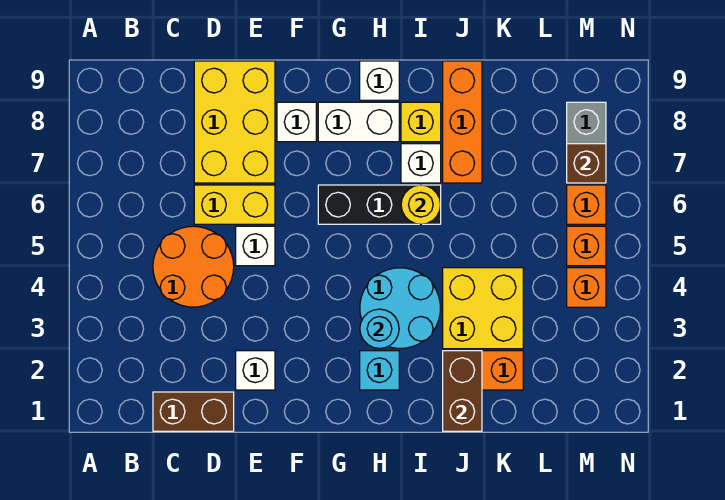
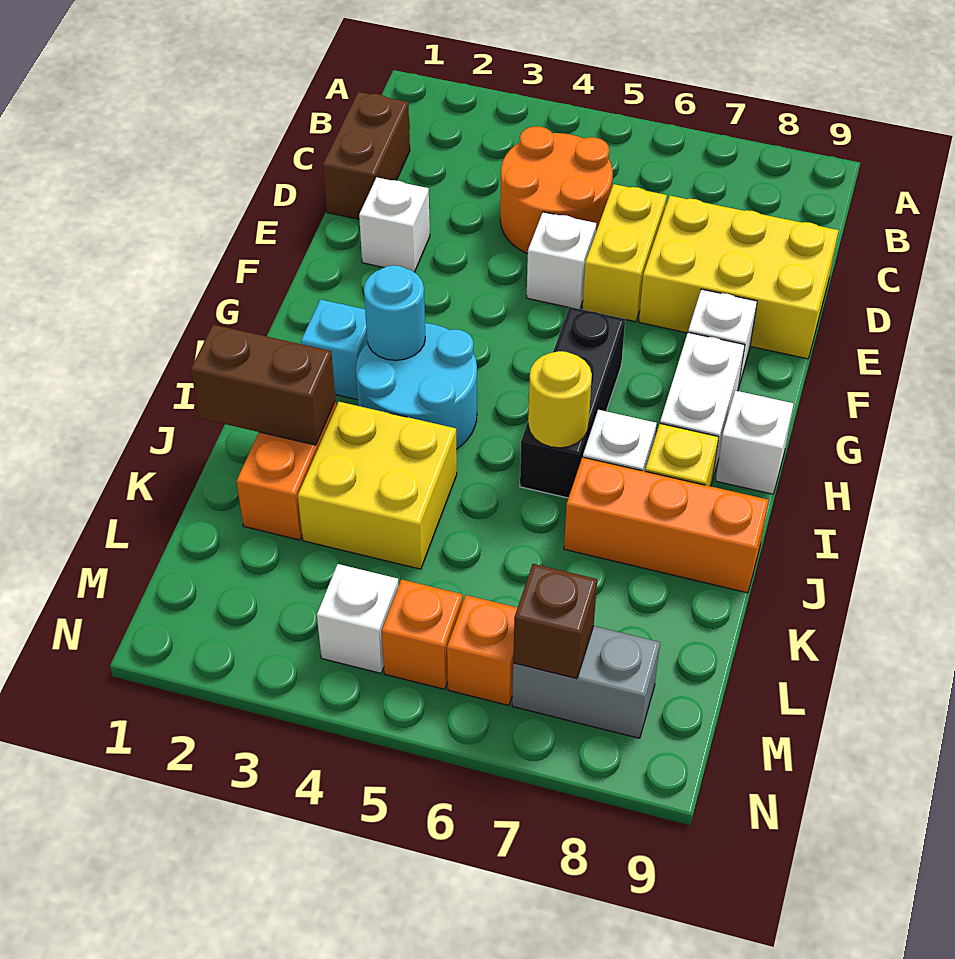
orange 1x1 brick [567,268,606,307] -> white 1x1 brick [317,564,399,673]

